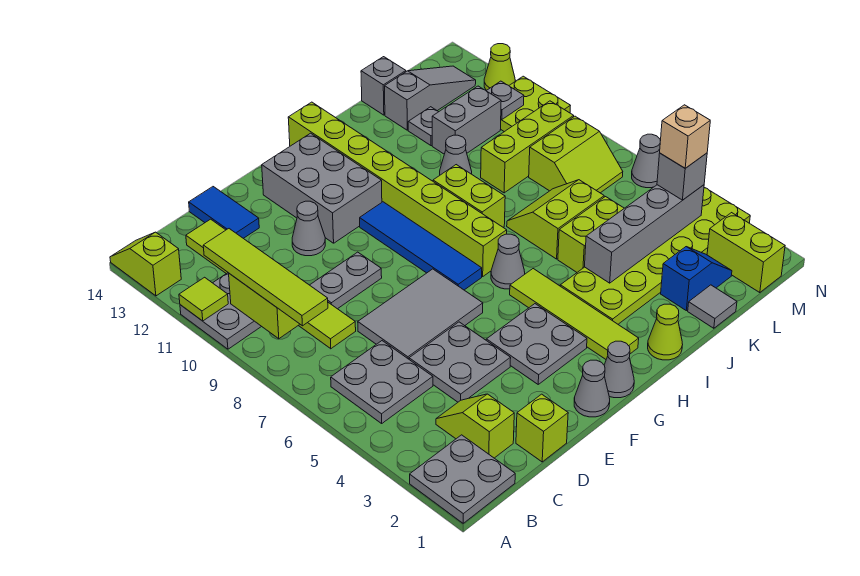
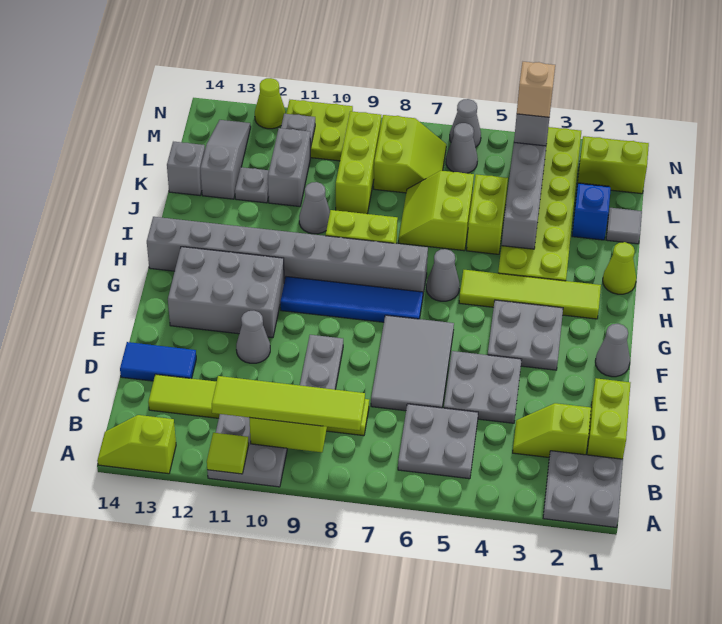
lime 1x1 brick [516,394,568,462] -> lime 1x2 brick [587,378,630,459]
grey 1x1 cone [604,341,634,398] -> grey 1x1 cone moved to [446,123,478,173]
lime 1x8 brick [288,102,507,277] -> grey 1x8 brick [147,217,428,294]

